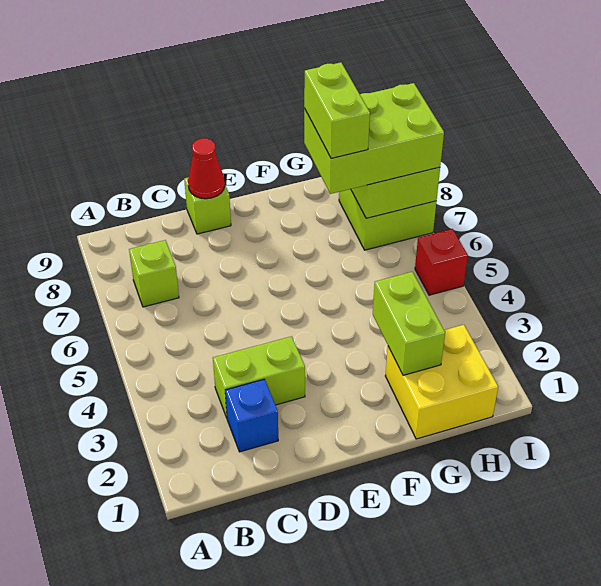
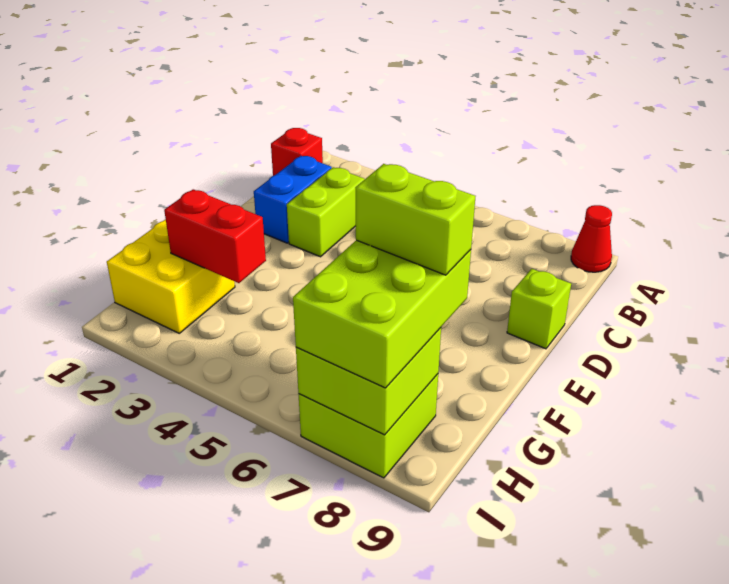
lime 1x1 brick [129,240,179,307] -> none
blue 1x1 brick [225,379,278,452] -> blue 1x2 brick [254,156,332,243]
red 1x1 cone [188,138,225,199] -> red 1x1 cone moved to [571,205,612,272]
lime 1x2 brick [373,272,445,375] -> red 1x2 brick [164,189,266,283]
red 1x1 brick [415,229,468,295] -> red 1x1 brick moved to [271,128,323,176]

